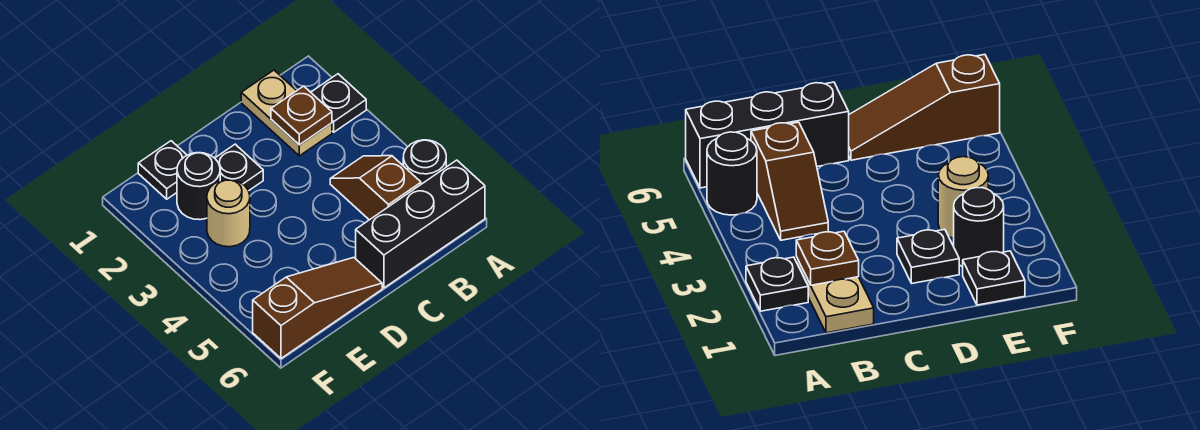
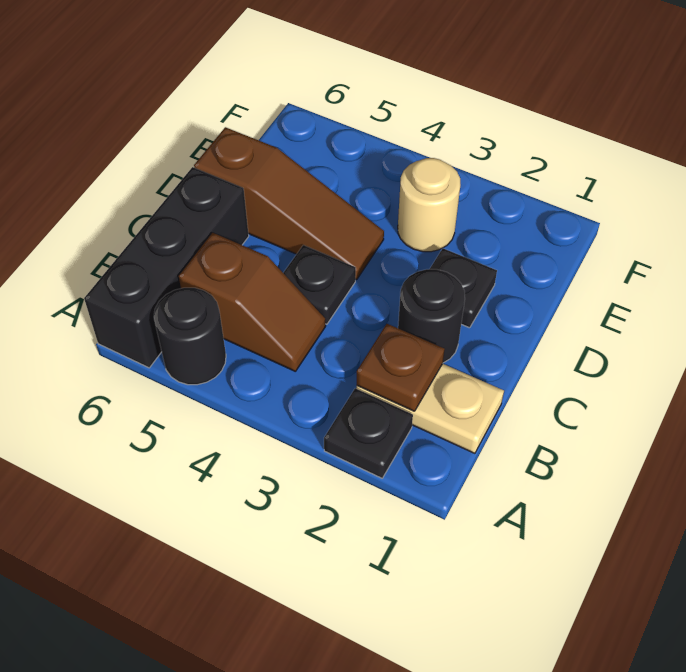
brown 1x3 slope [253,258,382,358] -> brown 1x3 slope turned to [194,127,384,280]
black 1x1 plate [138,141,187,199] -> black 1x1 plate moved to [283,245,356,324]
black 1x1 round brick [177,153,220,220] -> black 1x1 round brick moved to [398,269,465,363]

